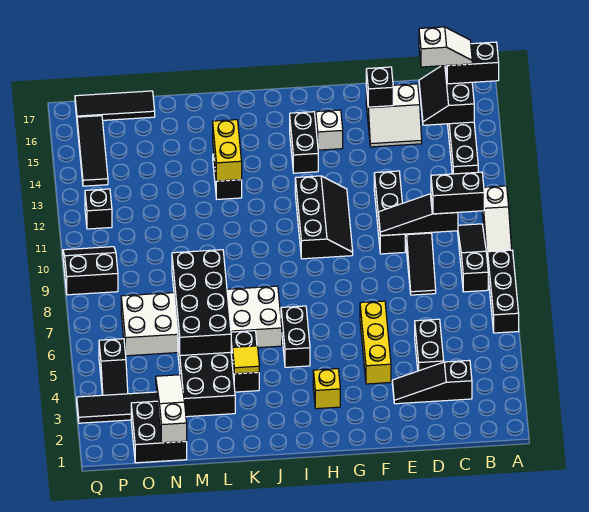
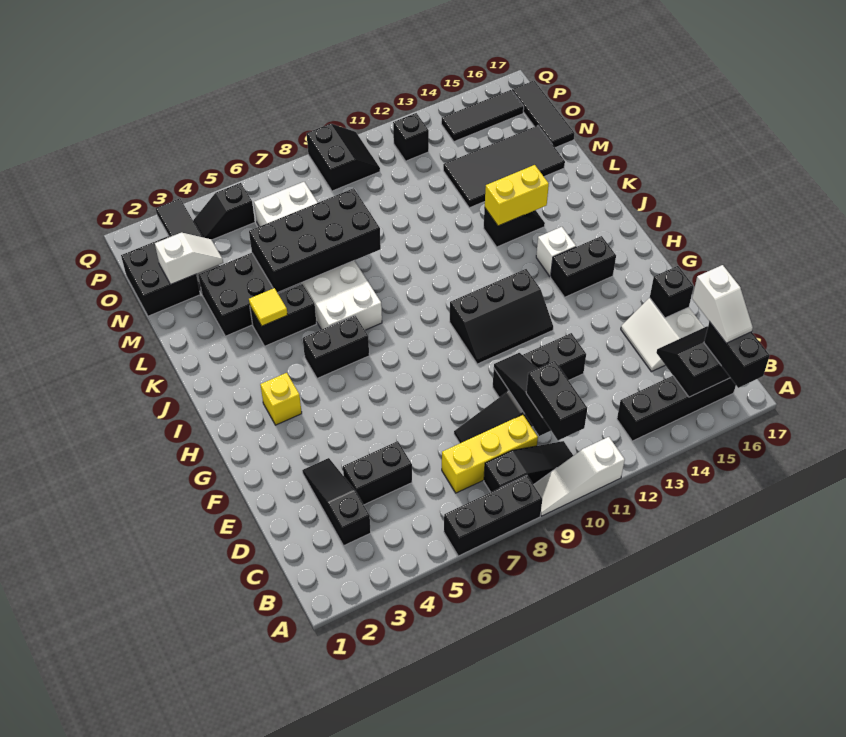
yellow 1x3 brick [360,301,391,384] -> yellow 1x3 brick moved to [442,415,538,493]
white 1x1 brick [316,110,343,150] -> white 1x1 brick moved to [536,227,576,277]
none -> black 2x4 tile [443,126,565,208]
white 1x3 slope [156,375,187,443] -> white 1x2 slope [155,233,223,284]

